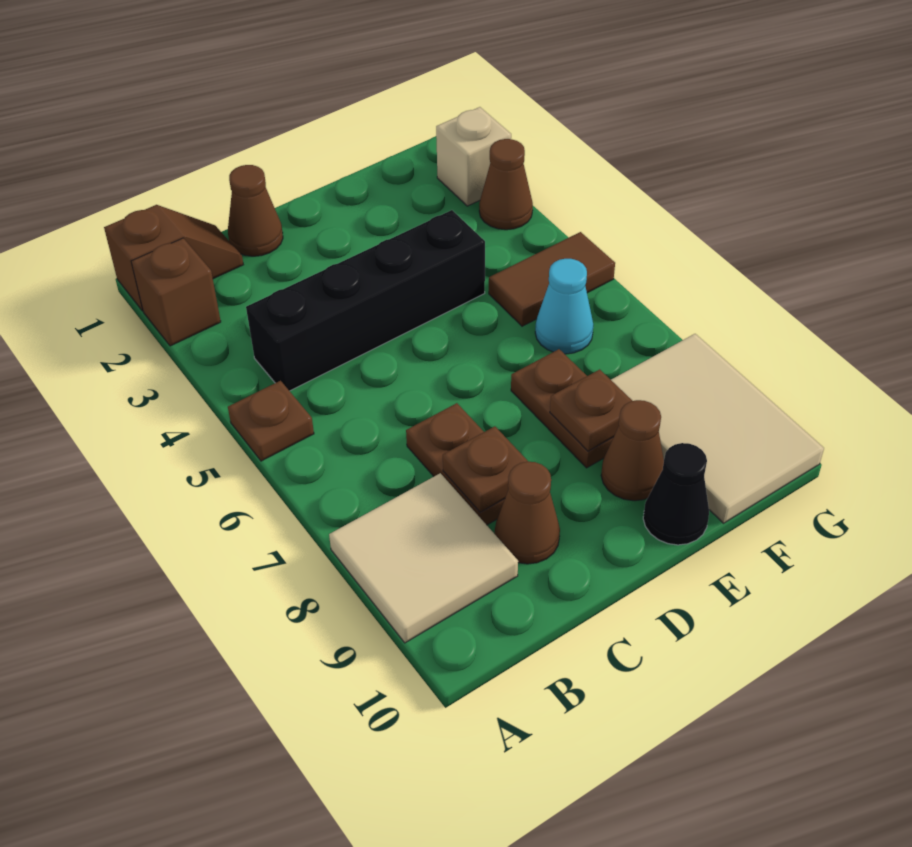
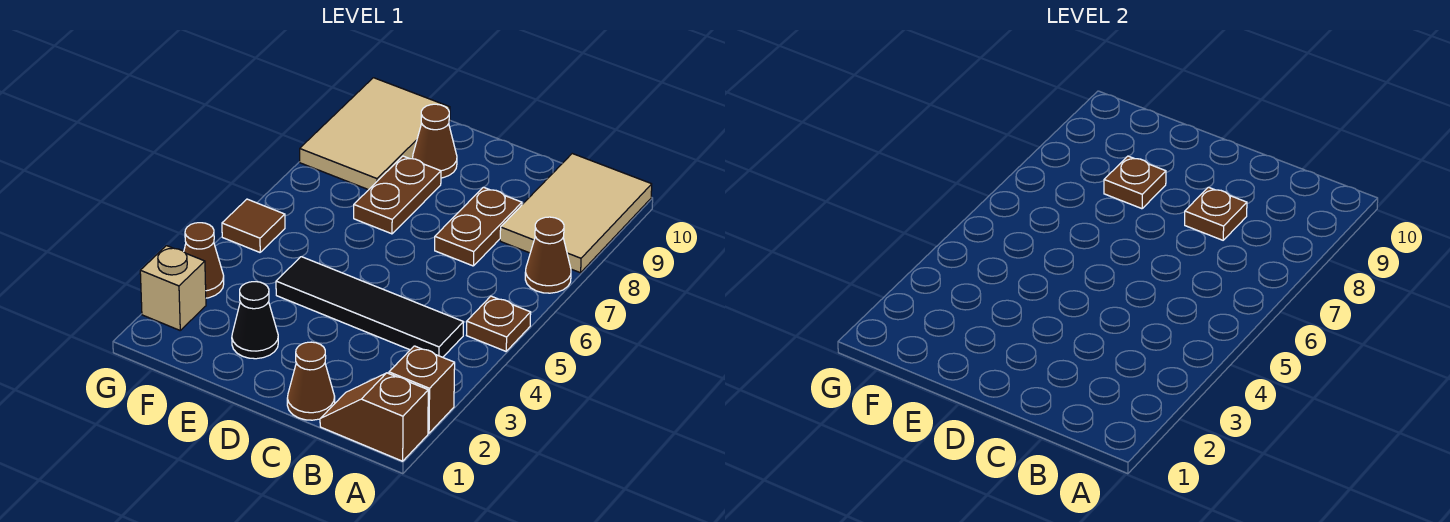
tan 2x2 tile [329,473,518,643] -> tan 2x3 tile [500,154,652,273]
black 1x4 brick [246,210,485,391] -> black 1x4 tile [276,257,463,357]
brown 1x1 cone [495,462,560,564] -> brown 1x1 cone moved to [525,217,571,293]
black 1x1 cone [643,443,709,545] -> black 1x1 cone moved to [232,282,278,359]
brown 1x2 tile [489,232,615,326] -> brown 1x1 tile [222,199,285,252]
cyan 1x1 cone [535,259,593,354] -> none

